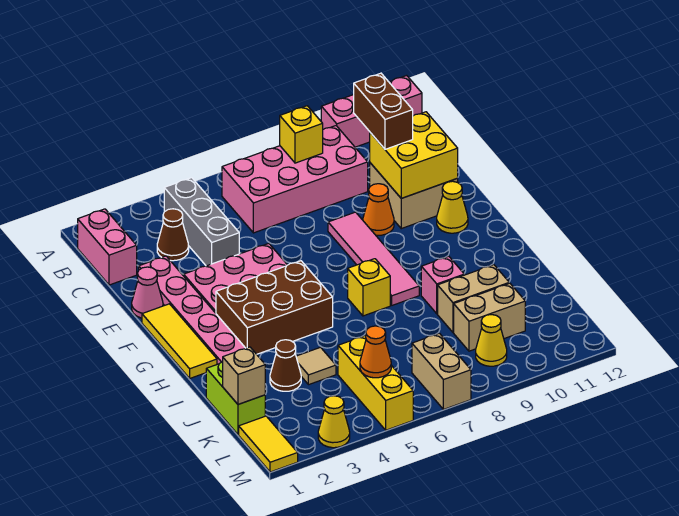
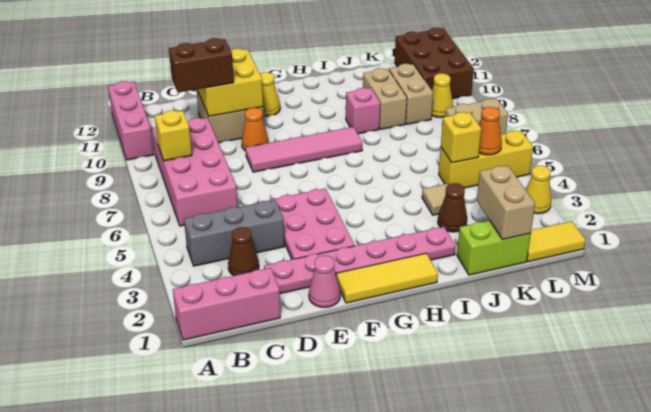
pink 1x2 brick [78,209,137,285] -> pink 1x3 brick [173,268,280,340]
brown 2x3 brick [216,261,333,354] -> brown 2x3 brick moved to [395,28,474,99]
yellow 1x1 brick [348,259,390,316] -> yellow 1x1 brick moved to [441,112,481,163]
tan 1x1 brick [223,347,265,404] -> tan 1x2 brick [477,165,535,240]

